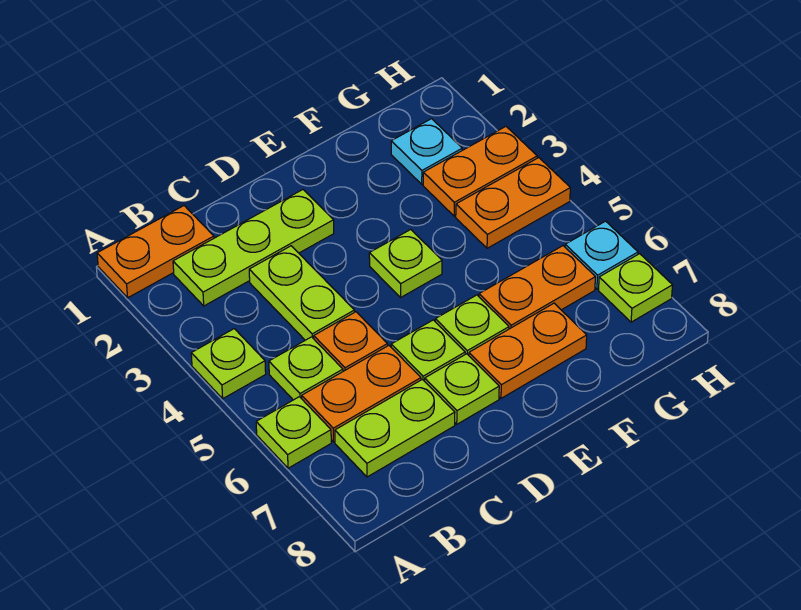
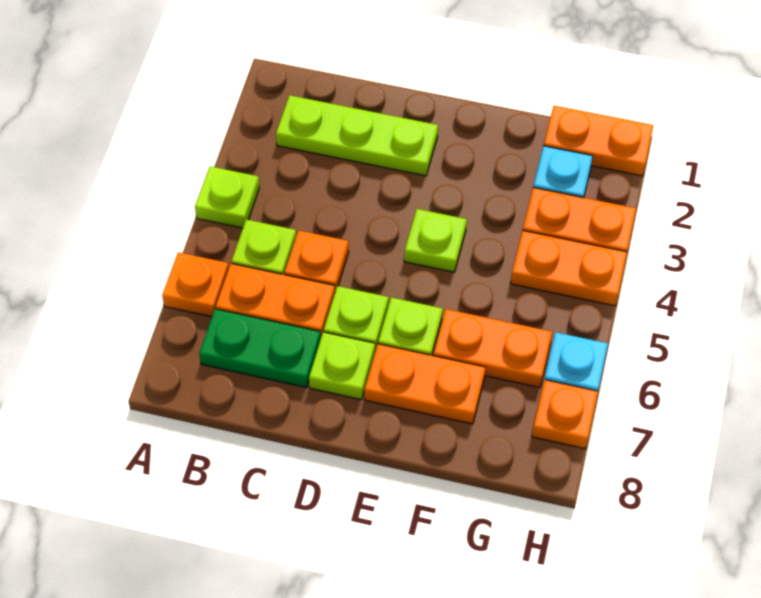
orange 1x2 plate [97,206,214,298] -> orange 1x2 plate moved to [544,106,654,176]
lime 1x1 plate [256,397,331,468] -> orange 1x1 plate [162,252,229,317]
lime 1x2 plate [335,379,455,477] -> green 1x2 plate [199,309,321,388]
lime 1x2 plate [249,246,355,340] -> none
lime 1x1 plate [598,254,673,322] -> orange 1x1 plate [532,380,598,449]

